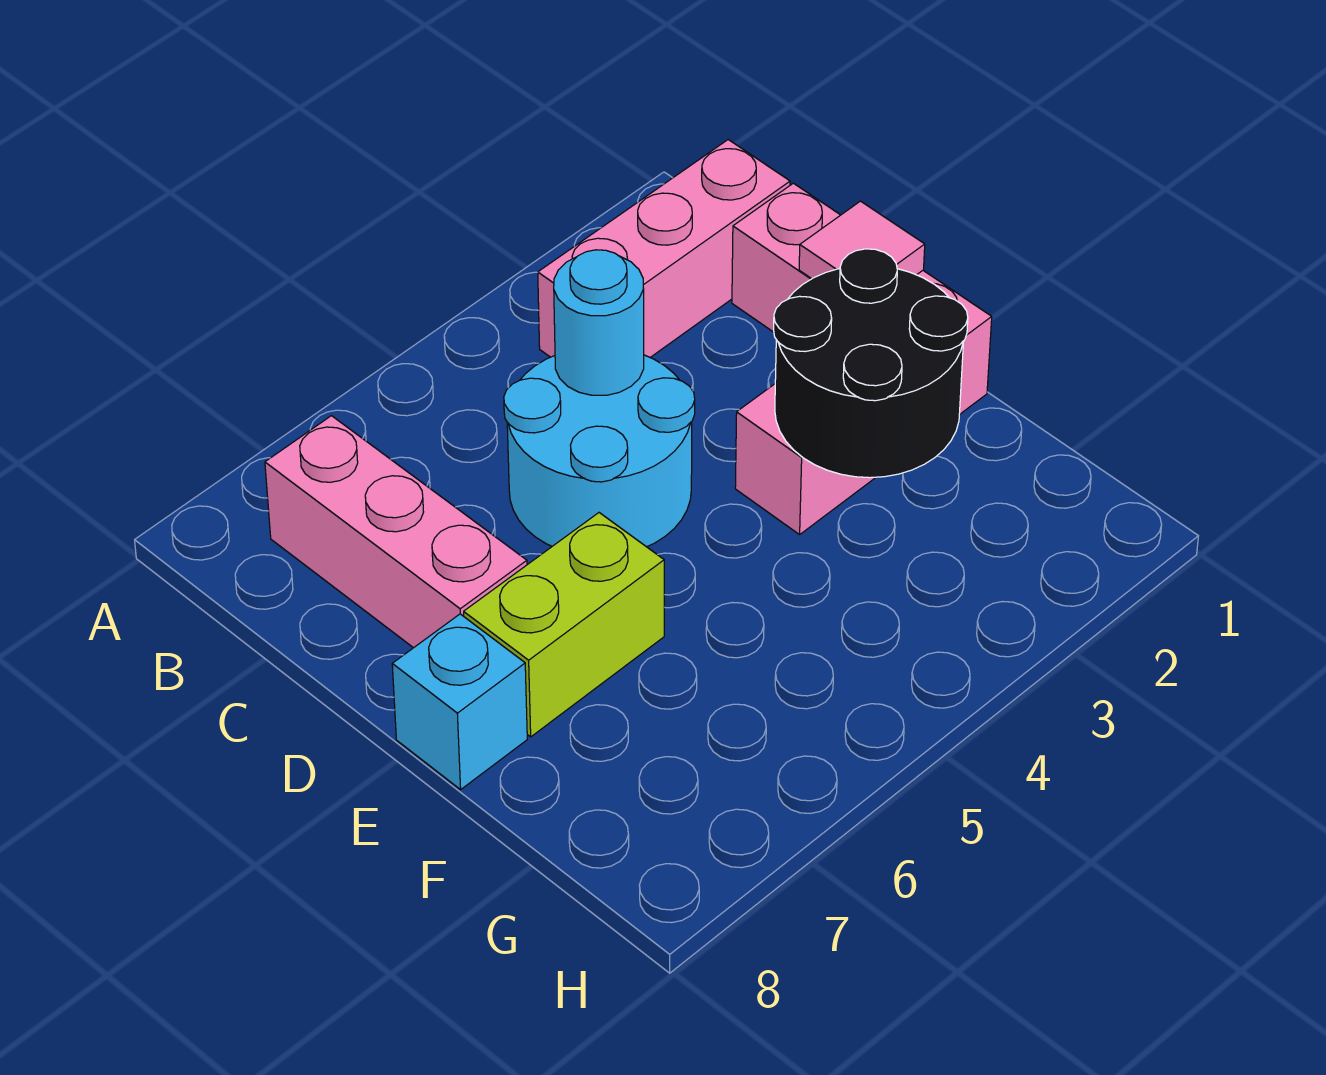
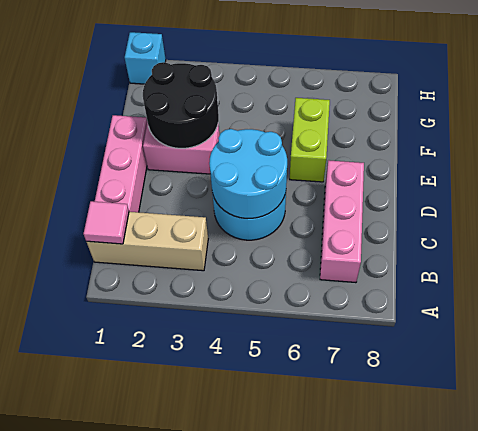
pink 1x3 brick [538,140,790,357] -> tan 1x3 brick [86,212,208,271]
cyan 1x1 round brick [554,250,644,395] -> cyan 2x2 round brick [209,129,287,218]
pink 1x1 tile [799,201,925,279] -> pink 1x1 tile moved to [84,201,129,244]
lime 1x2 brick [464,513,664,737] -> lime 1x2 brick turned to [290,98,330,182]
cyan 1x1 brick [392,614,527,790] -> cyan 1x1 brick moved to [125,32,166,84]

